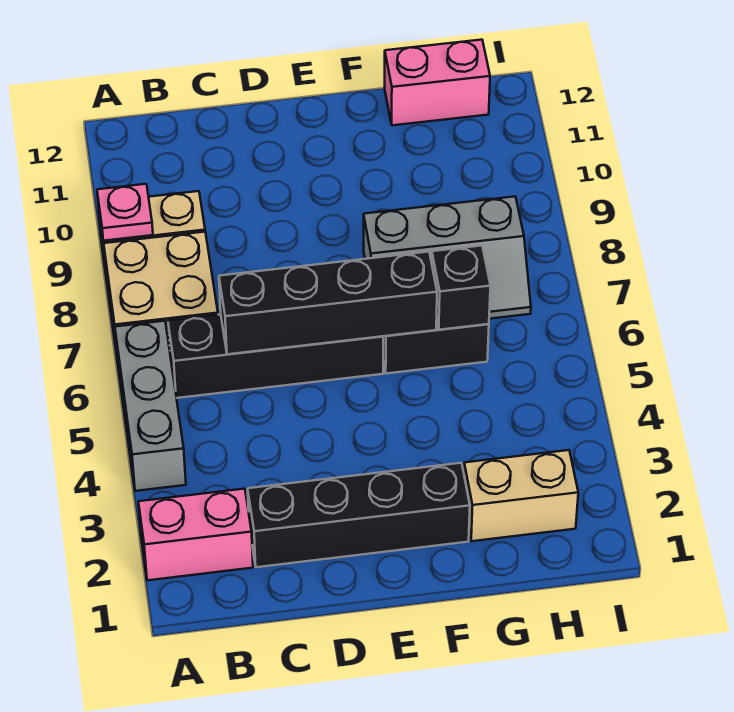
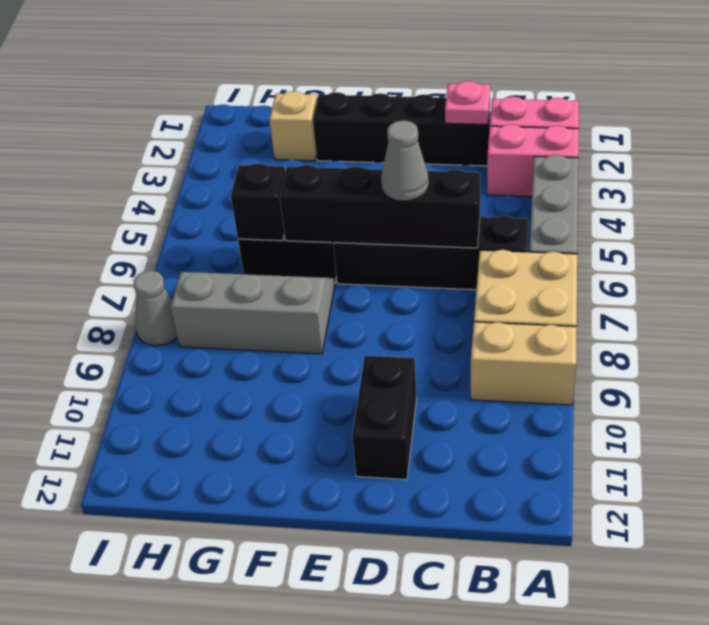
pink 1x1 plate [97,184,153,241] -> pink 1x1 plate moved to [445,81,490,124]
none -> grey 1x1 cone [381,120,429,201]
none -> black 1x2 brick [352,356,417,480]
tan 1x2 brick [464,450,578,541] -> tan 1x1 brick [269,91,317,161]
pink 1x2 brick [385,40,490,125] -> pink 1x2 brick moved to [487,124,579,196]
none -> grey 1x1 cone [134,271,177,346]

